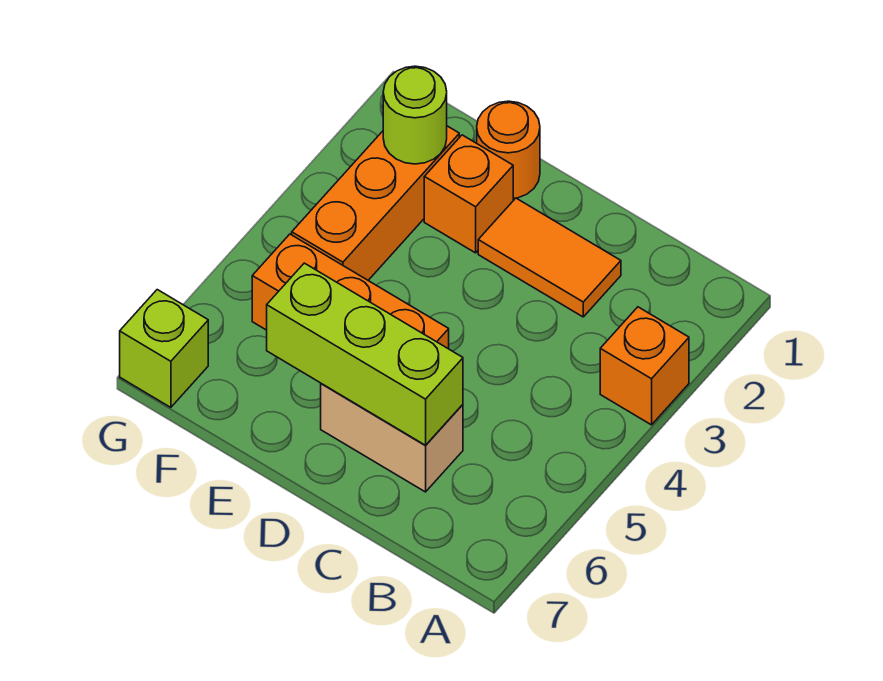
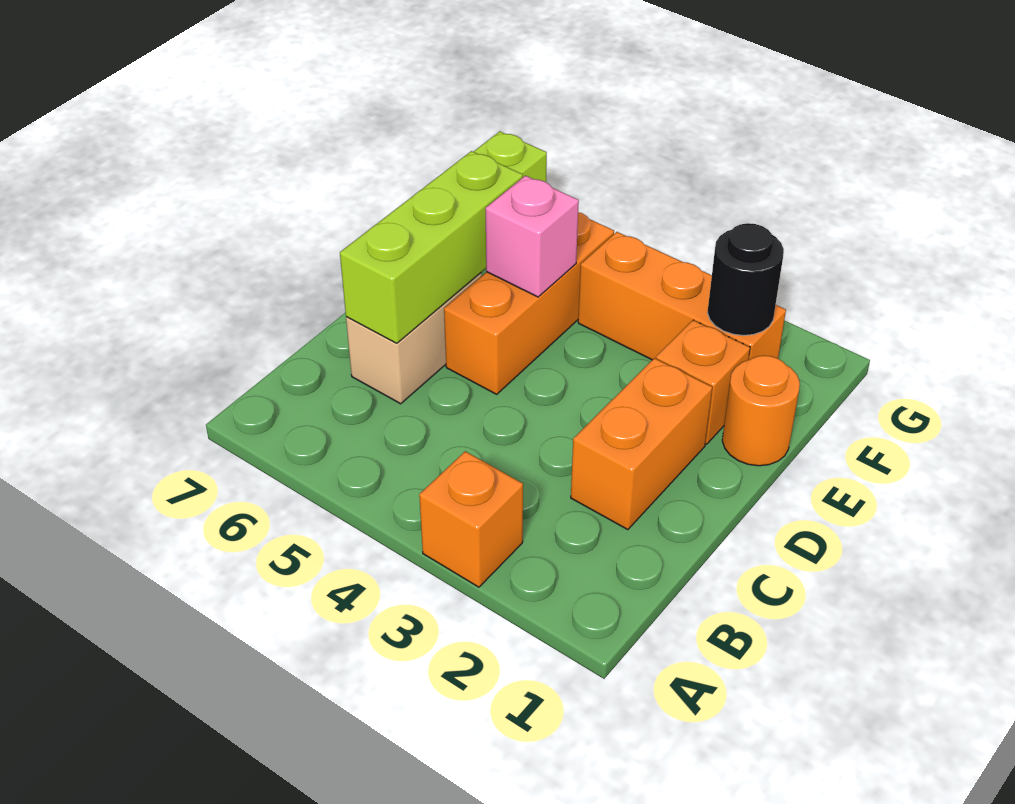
orange 1x2 tile [478,198,621,317] -> orange 1x2 brick [571,358,712,530]
none -> pink 1x1 brick [486,176,579,297]
lime 1x1 round brick [383,66,447,164] -> black 1x1 round brick [707,223,784,335]

